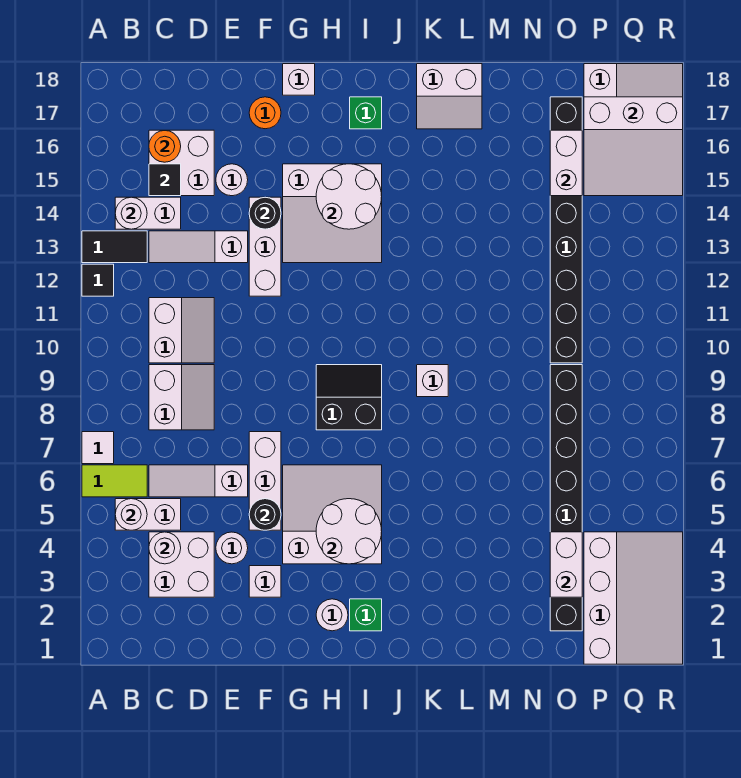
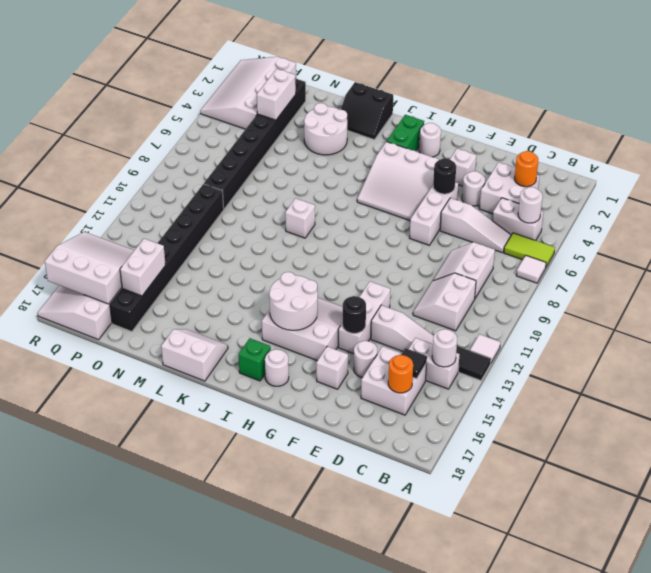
black 1x1 tile [82,264,114,296] -> white 1x1 tile [470,334,500,363]
white 1x1 round brick [149,532,181,564] -> white 1x1 round brick moved to [265,349,289,386]
orange 1x1 round brick [249,97,281,129] -> orange 1x1 round brick moved to [515,151,538,187]
white 1x1 brick [283,64,315,95] -> white 1x1 brick moved to [316,346,348,389]
white 2x2 round brick [316,499,382,564] -> white 2x2 round brick moved to [304,103,347,155]
black 2x2 slope [316,365,382,430] -> black 2x2 slope moved to [341,82,393,140]
green 1x1 brick [350,599,382,631] -> green 1x2 brick [387,115,424,151]

